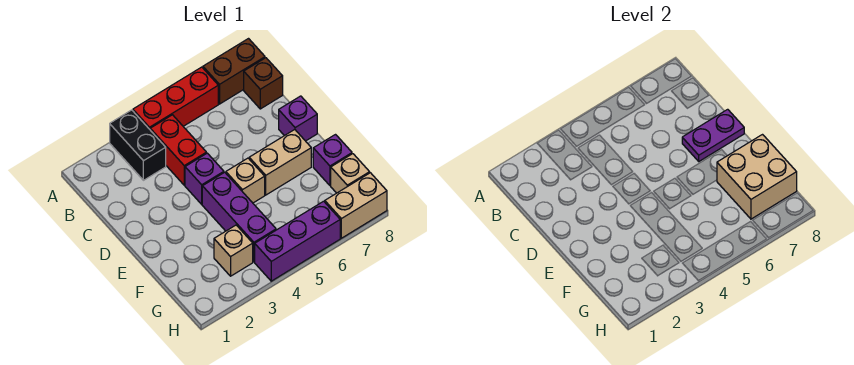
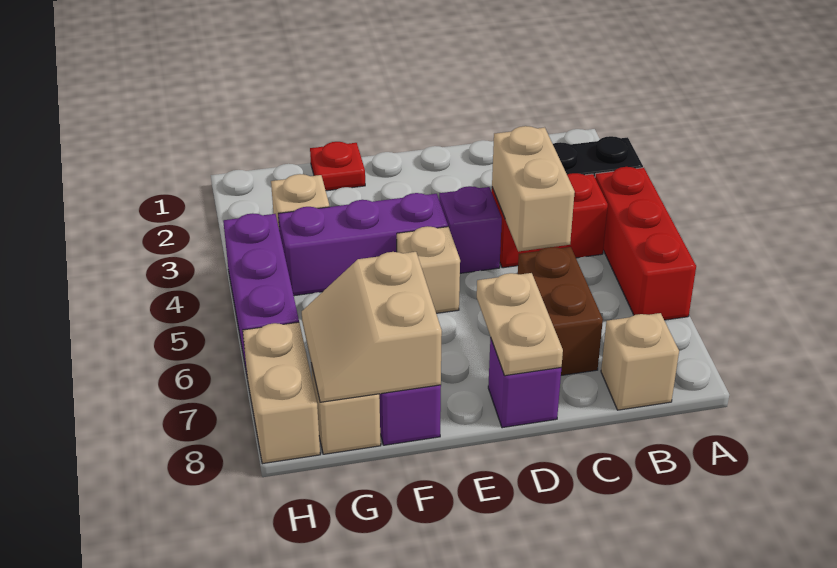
brown 1x2 brick [203,39,265,104] -> brown 1x2 brick moved to [518,247,603,375]
brown 1x1 brick [244,58,283,109] -> tan 1x1 brick [601,313,679,410]
purple 1x2 plate [682,109,744,161] -> tan 1x2 plate [477,273,563,376]
tan 1x2 brick [249,130,311,195] -> tan 1x2 brick moved to [492,126,575,251]
none -> red 1x1 plate [310,142,365,191]
tan 2x2 brick [717,135,797,219] -> tan 2x2 slope [302,252,442,402]

